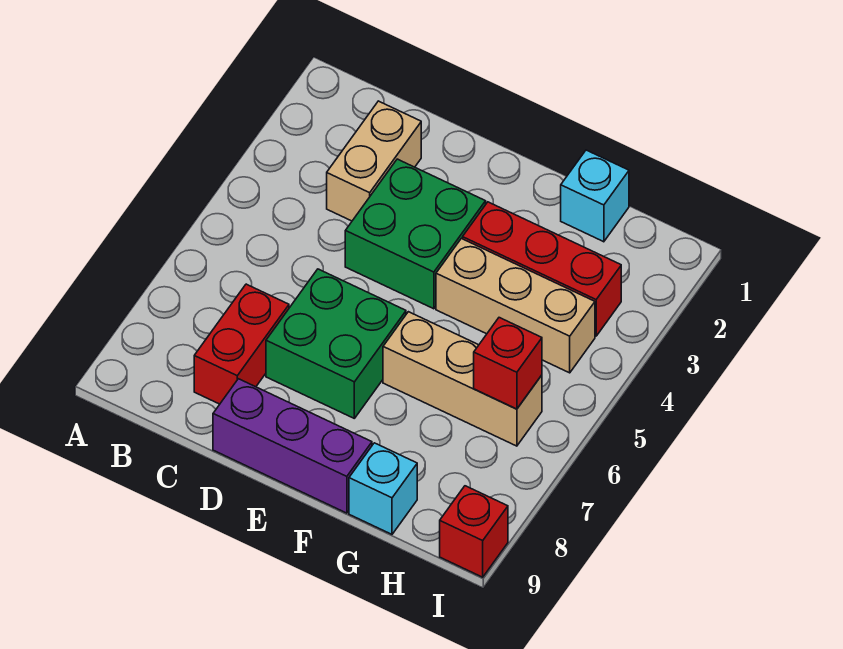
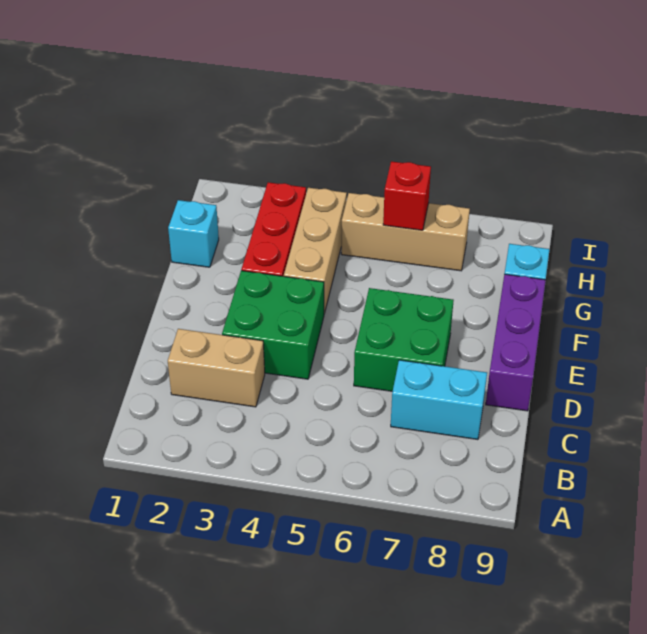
red 1x2 brick [194,284,289,404] -> cyan 1x2 brick [391,360,487,440]
tan 1x3 brick [383,312,542,446] -> tan 1x3 brick turned to [341,193,470,271]
red 1x1 brick [440,486,508,577] -> none

